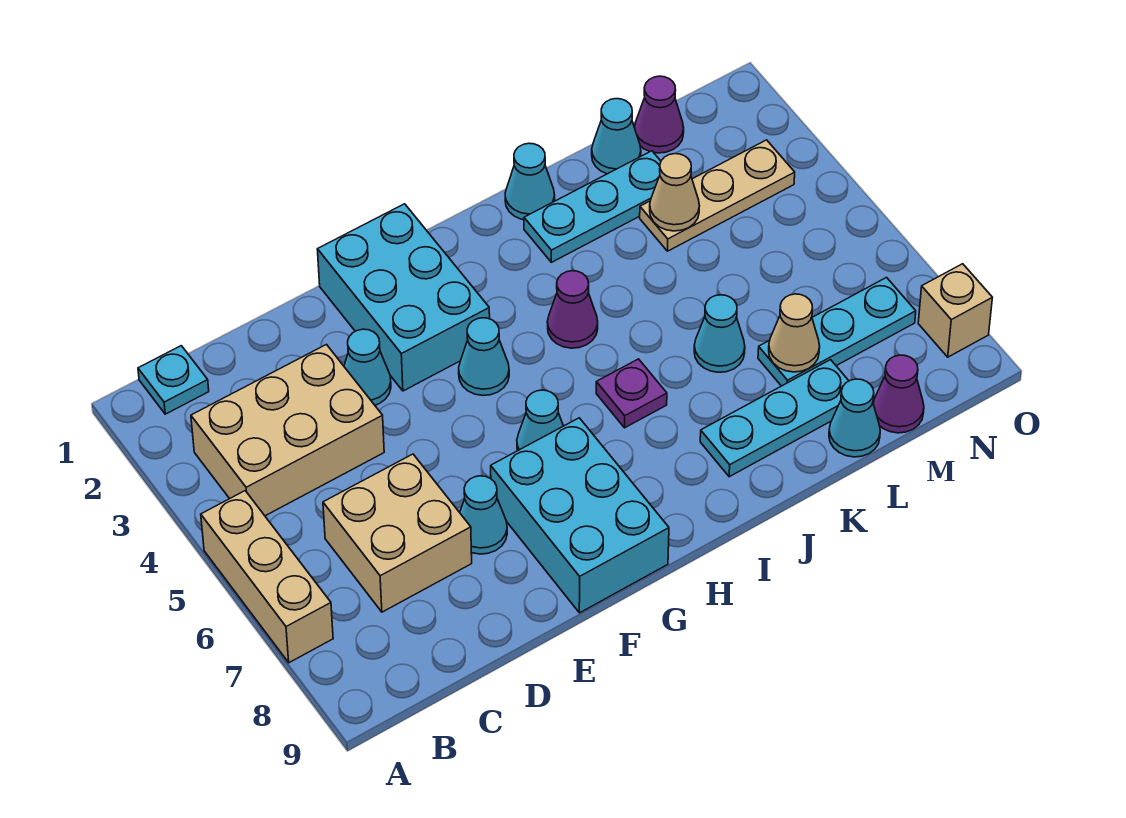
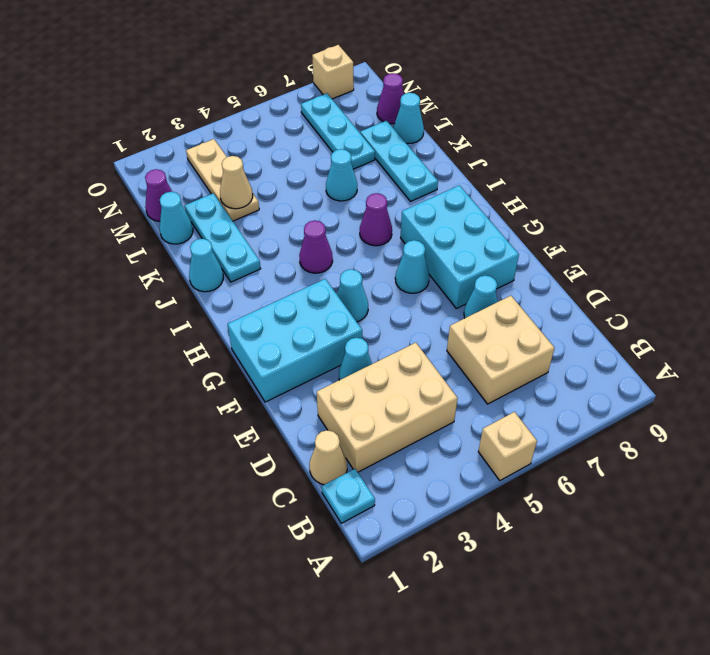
tan 1x3 brick [201,491,333,663] -> tan 1x1 brick [478,412,537,480]
tan 2x3 brick [191,345,384,516] -> tan 2x3 brick turned to [317,343,458,472]
cyan 2x3 brick [491,418,669,613] -> cyan 2x3 brick turned to [401,185,519,308]
purple 1x1 plate [596,359,667,428] -> purple 1x1 cone [360,193,392,246]
tan 1x1 cone [769,294,820,372] -> tan 1x1 cone moved to [309,430,347,485]

